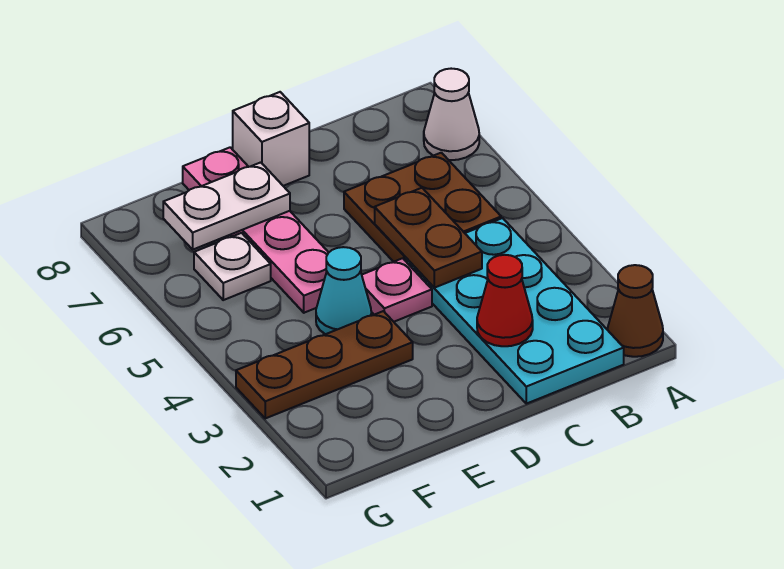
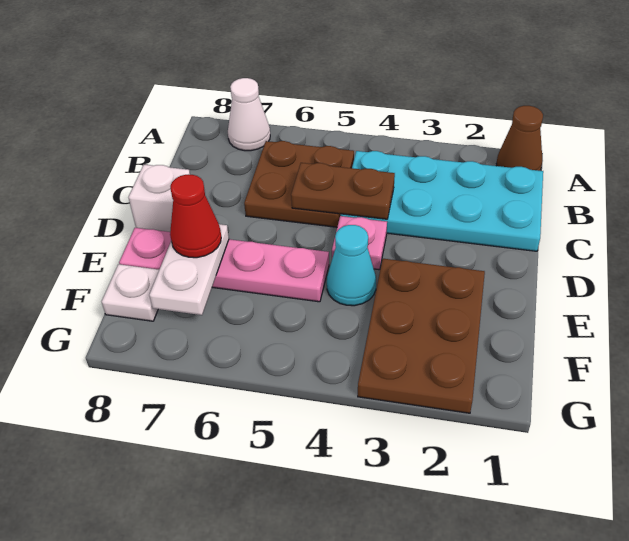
red 1x1 cone [477,255,533,346] -> red 1x1 cone moved to [170,175,221,258]
brown 1x3 plate [236,311,413,418] -> brown 2x3 plate [358,259,485,413]
white 1x1 plate [194,233,271,300] -> white 1x1 plate moved to [102,264,159,321]

